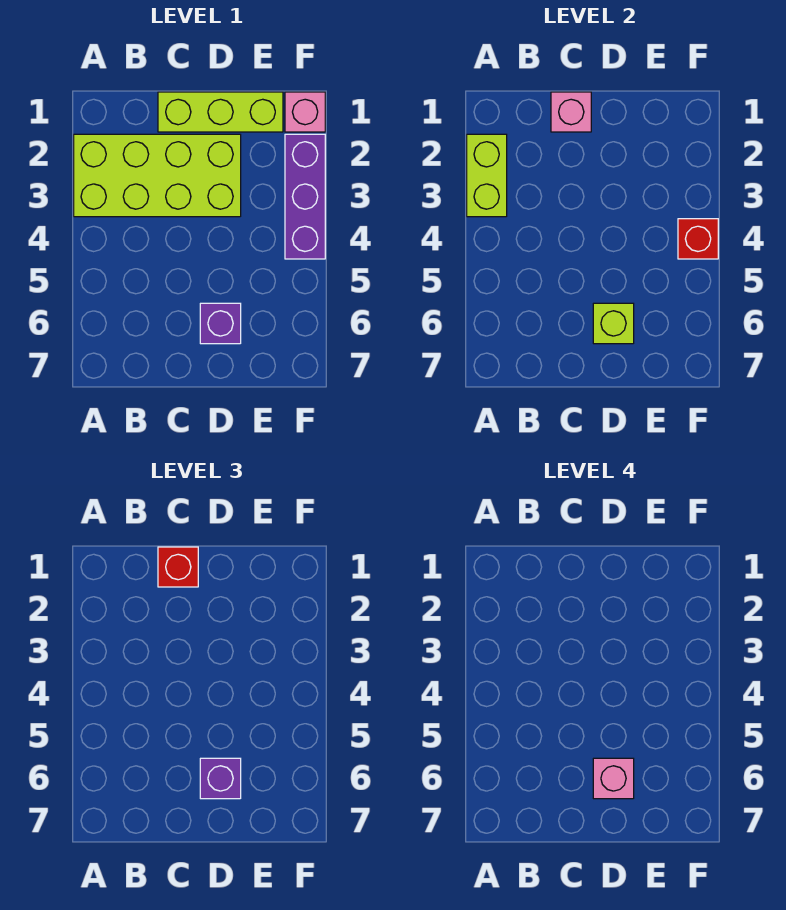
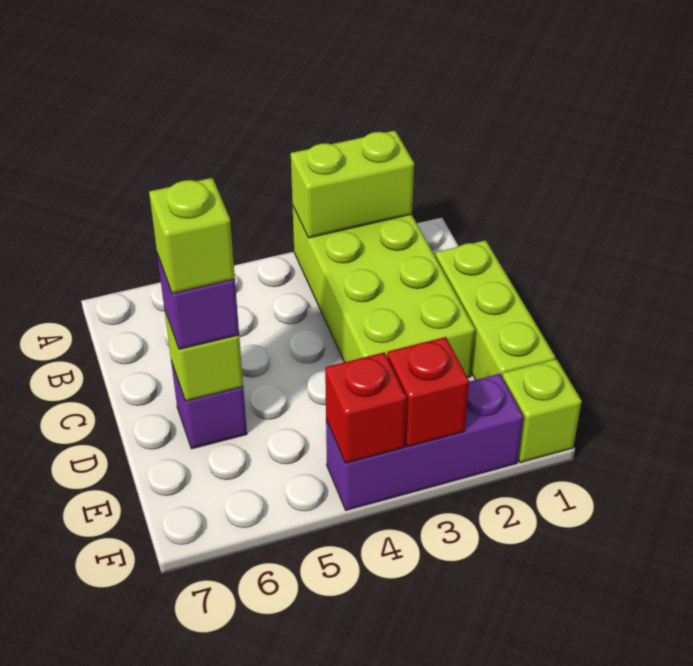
pink 1x1 brick [551,92,591,132] -> none
red 1x1 brick [158,547,198,587] -> red 1x1 brick moved to [387,337,469,447]
pink 1x1 brick [593,758,634,799] -> lime 1x1 brick [149,178,235,294]
pink 1x1 brick [285,92,325,132] -> lime 1x1 brick [502,359,582,463]

